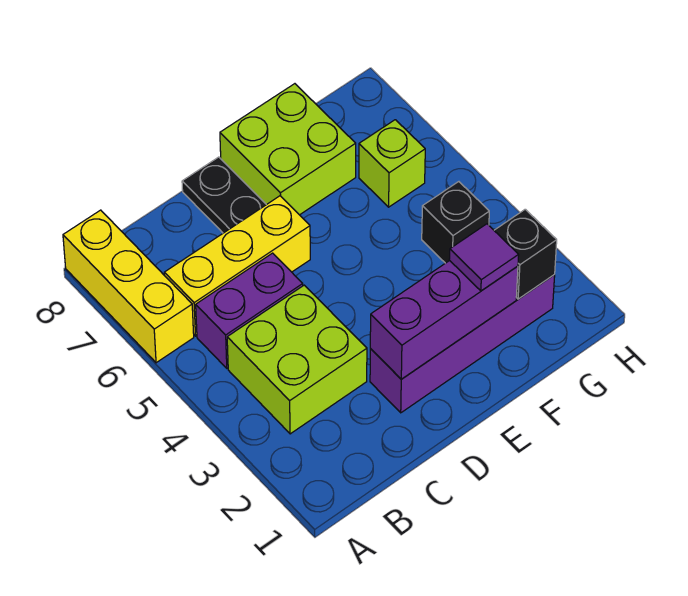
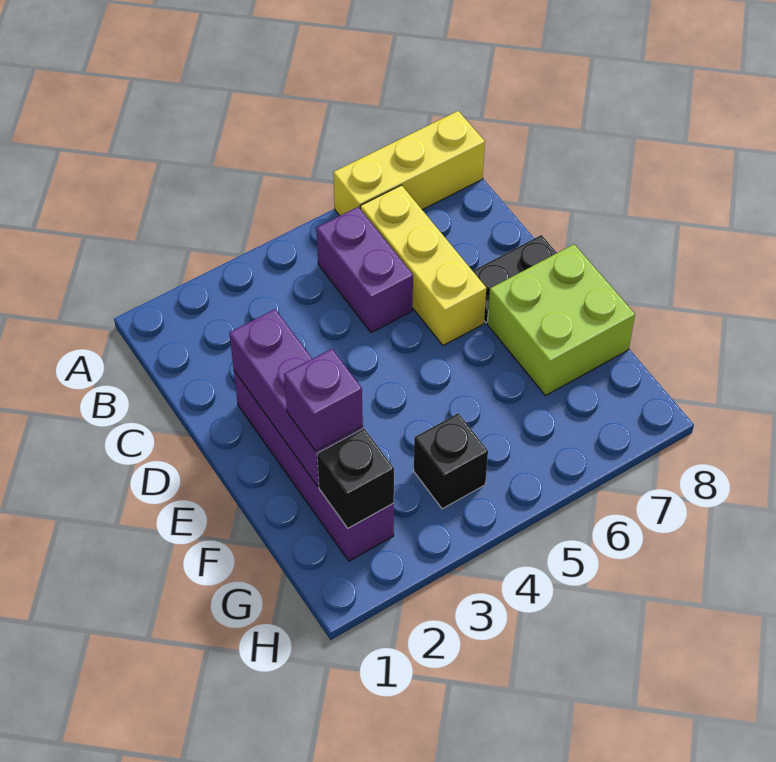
lime 2x2 brick [227,285,367,434] -> none
purple 1x1 tile [449,224,519,291] -> purple 1x1 brick [284,349,363,451]
lime 1x1 brick [359,120,425,207] -> none

